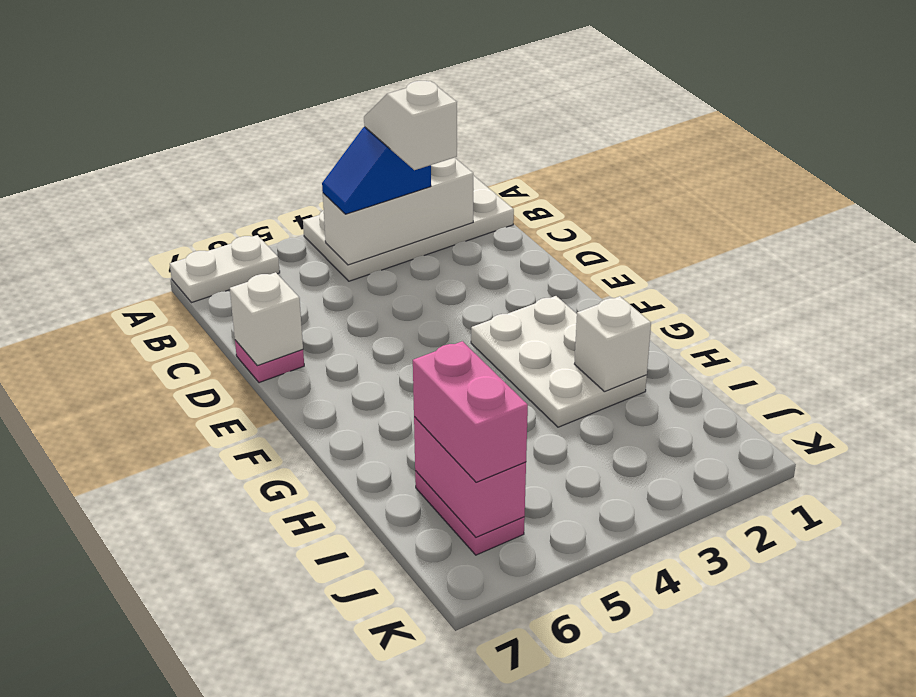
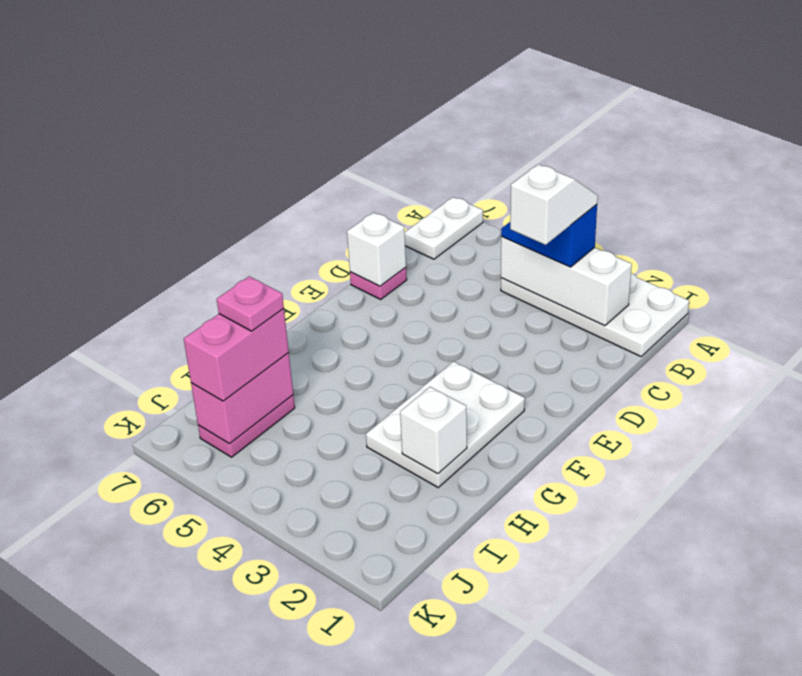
white 1x2 plate [170,235,280,303] -> white 1x2 plate turned to [405,197,483,259]
none -> pink 1x1 plate [217,276,284,331]

